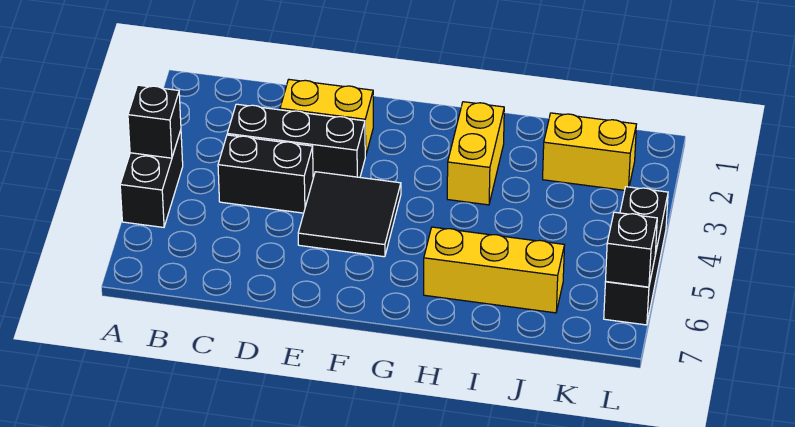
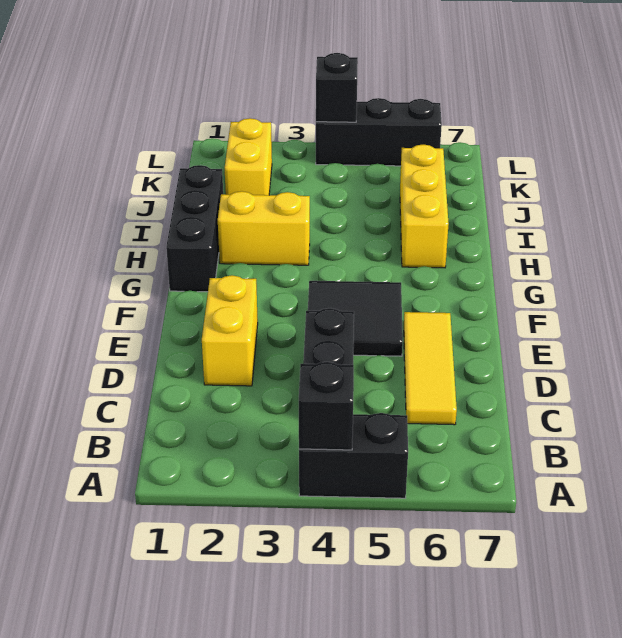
black 1x3 brick [227,104,365,177] -> black 1x3 brick moved to [166,165,223,292]
none -> yellow 1x3 tile [404,312,457,425]
black 1x1 brick [606,212,657,287] -> black 1x1 brick moved to [316,53,358,122]

